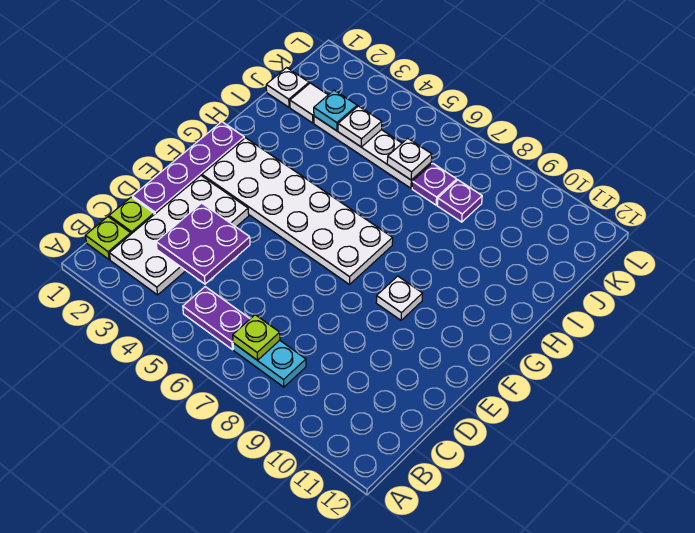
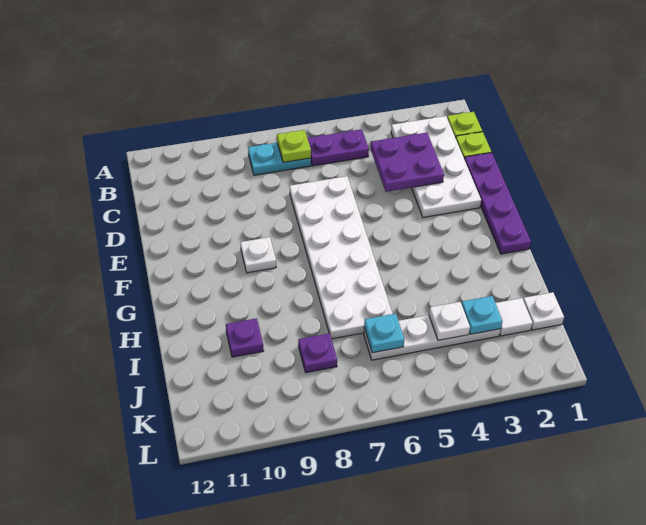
white 2x6 plate [202,138,393,284] -> white 2x6 plate turned to [290,176,393,339]
white 1x1 plate [387,138,432,180] -> cyan 1x1 plate [364,313,404,353]
purple 1x1 plate [412,163,457,205] -> purple 1x1 plate moved to [226,318,264,357]

